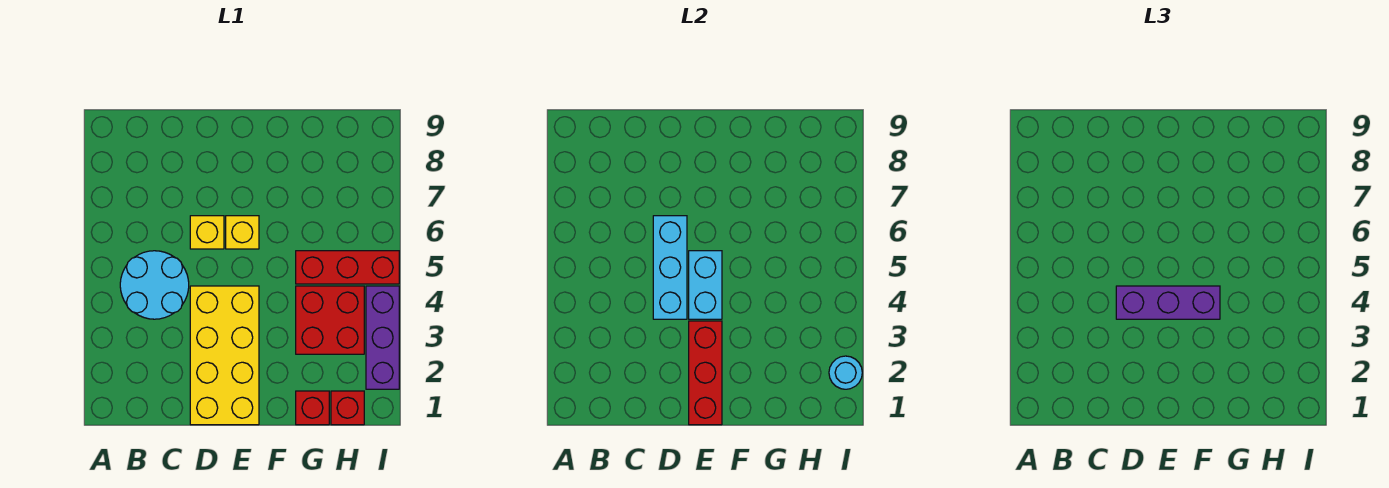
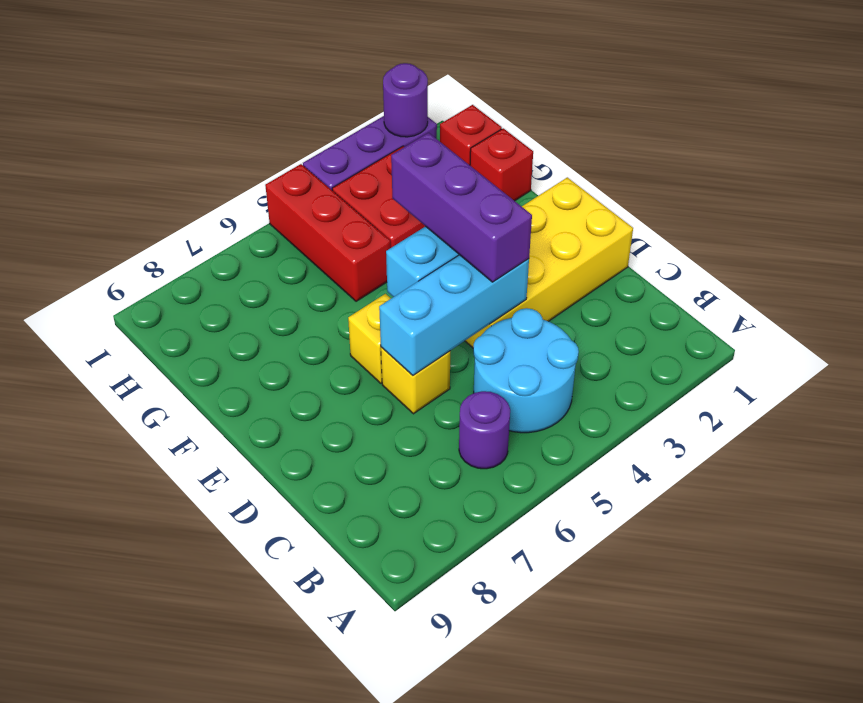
none -> purple 1x1 round brick [459,391,510,469]
red 1x3 brick [689,321,722,425] -> none
cyan 1x1 round brick [829,356,862,389] -> purple 1x1 round brick [383,63,428,137]

